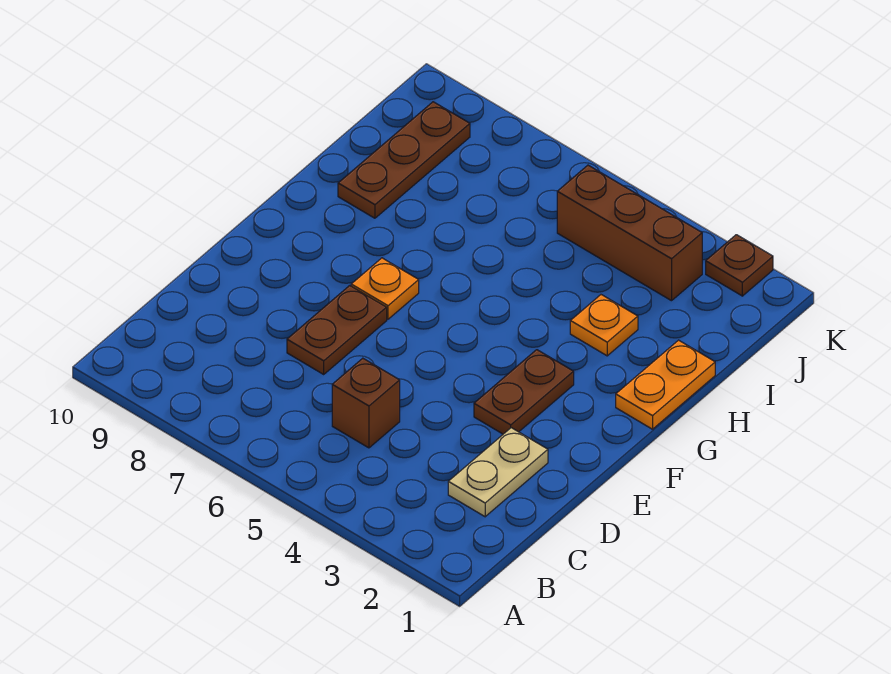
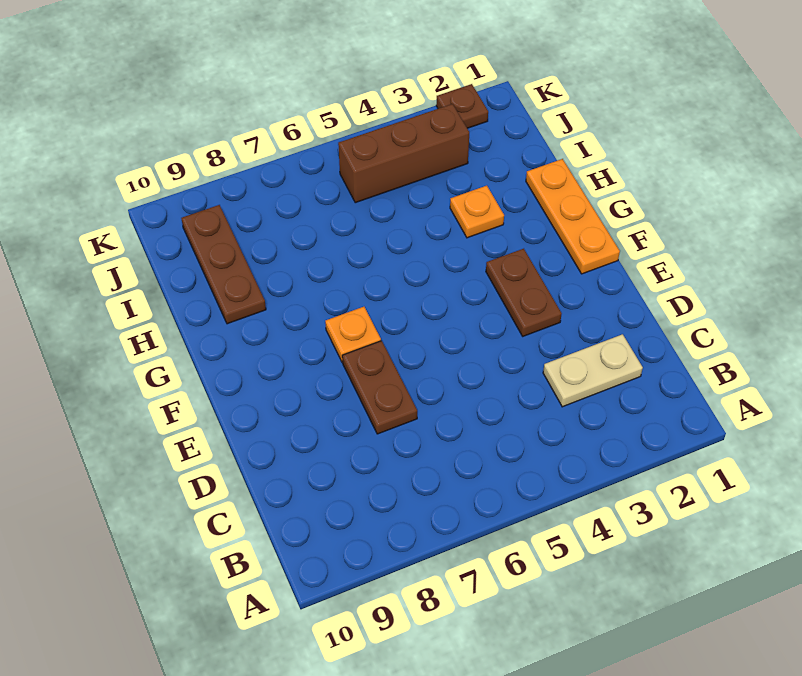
tan 1x2 plate [448,428,548,517] -> tan 1x2 plate turned to [543,334,643,407]
brown 1x1 brick [332,358,400,448] -> none
orange 1x2 plate [616,340,715,429] -> orange 1x3 plate [526,159,620,274]

